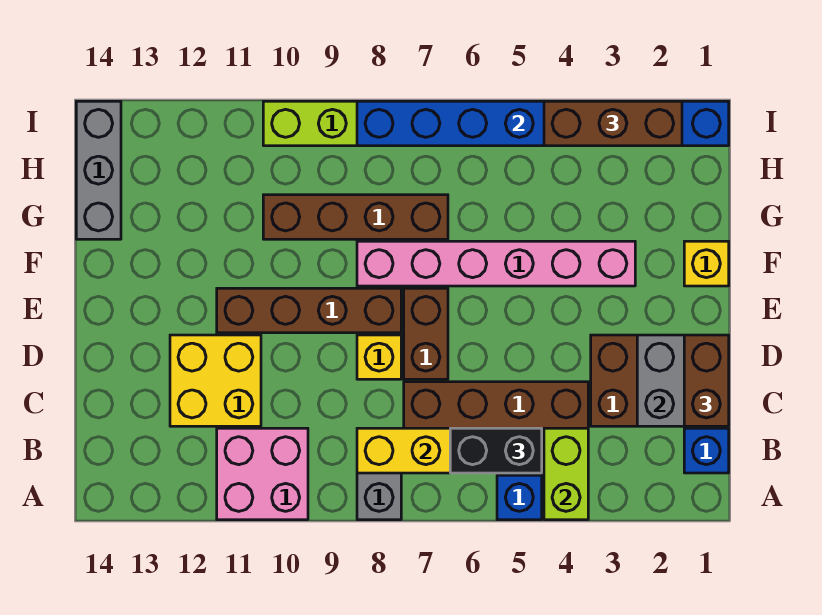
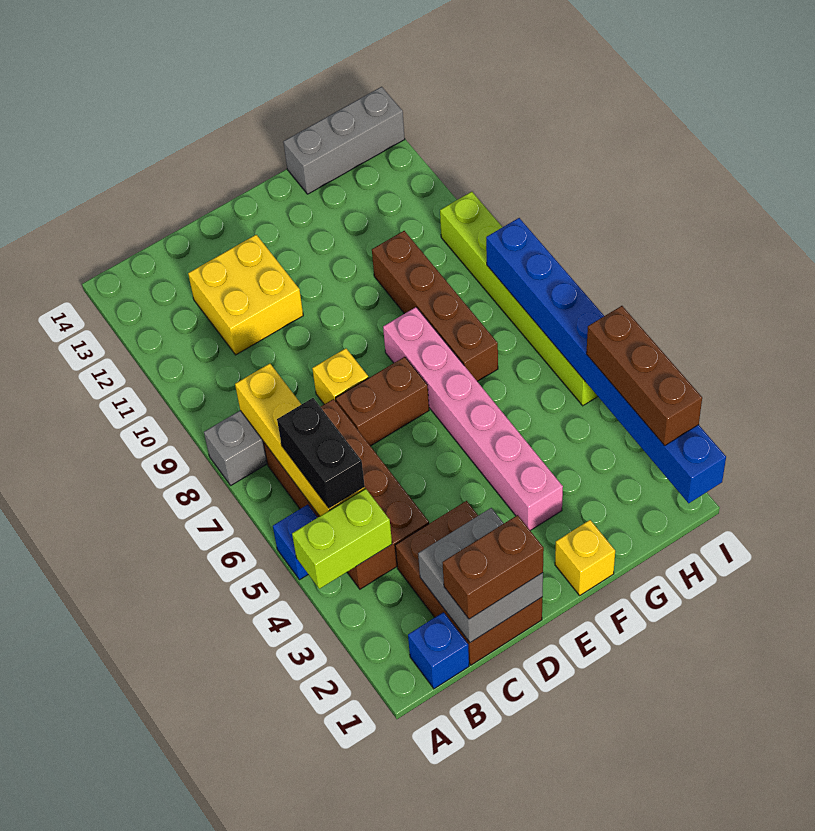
pink 2x2 brick [217,428,308,520] -> none
brown 1x4 brick [217,288,401,333] -> none

